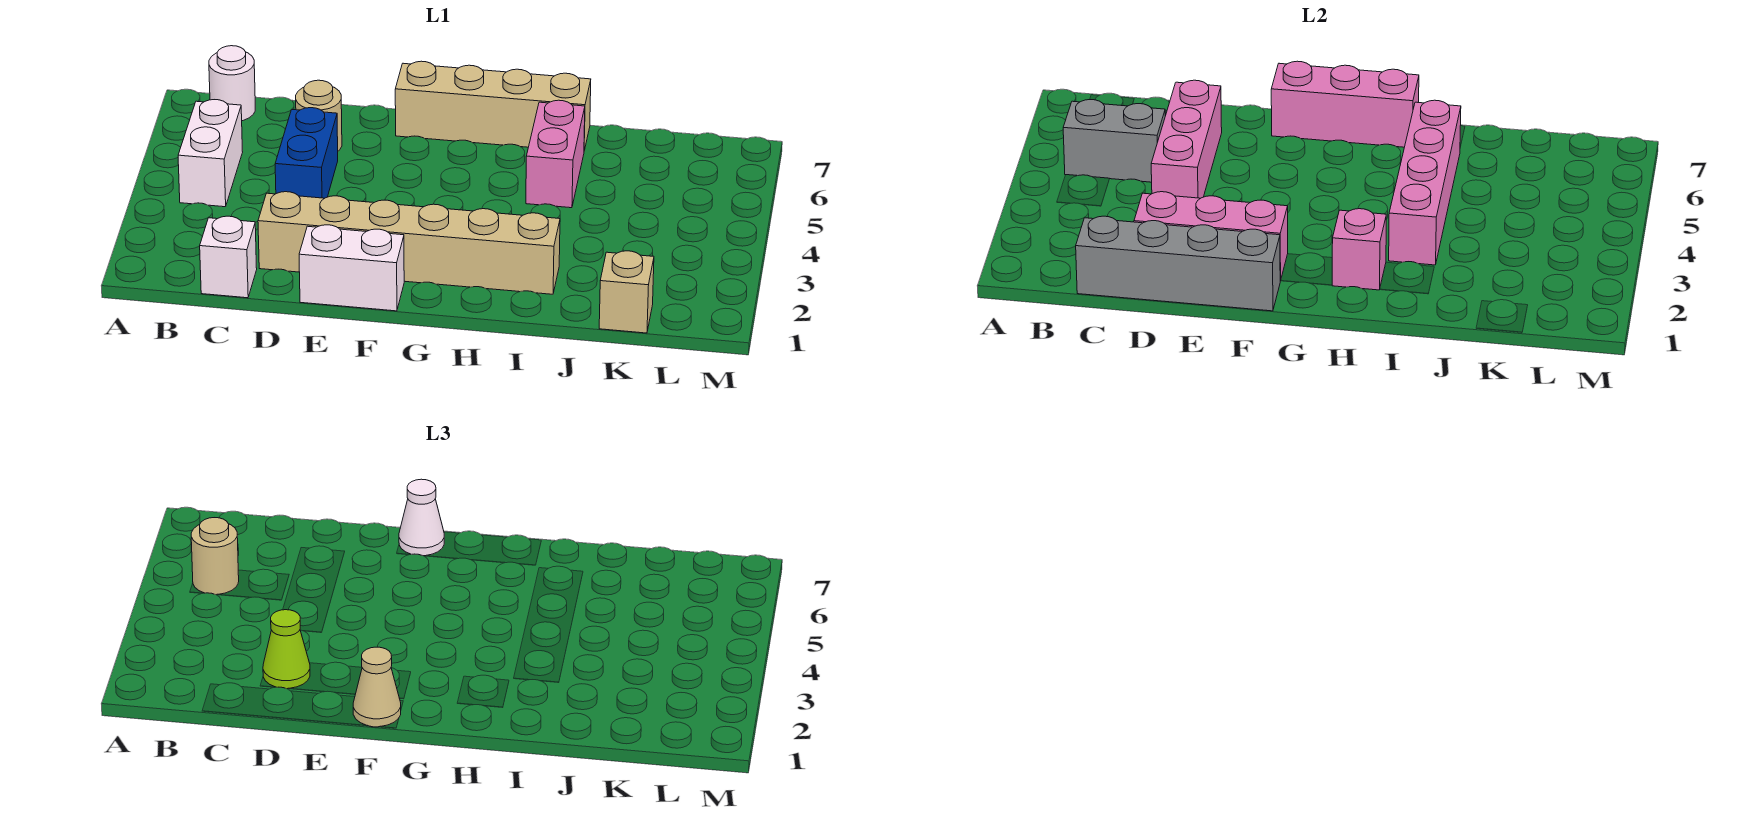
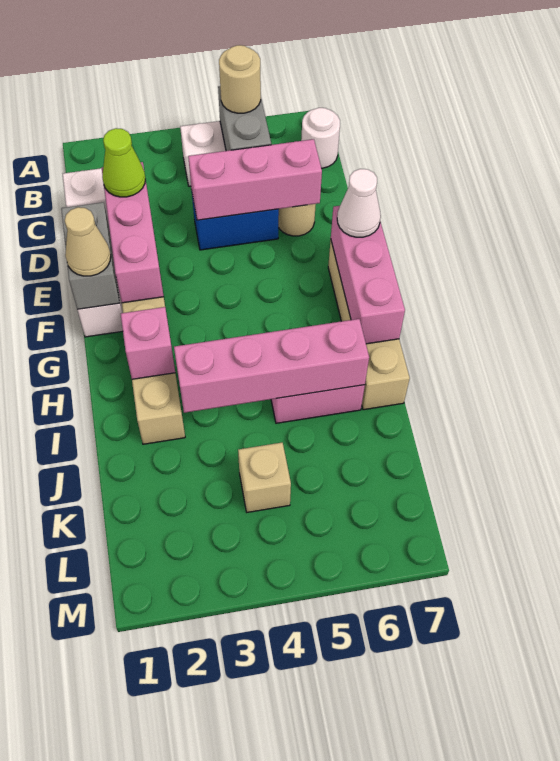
grey 1x4 brick [1076,216,1280,311] -> grey 1x2 brick [61,202,119,309]
tan 1x1 brick [599,251,654,333] -> tan 1x1 brick moved to [238,443,291,512]

